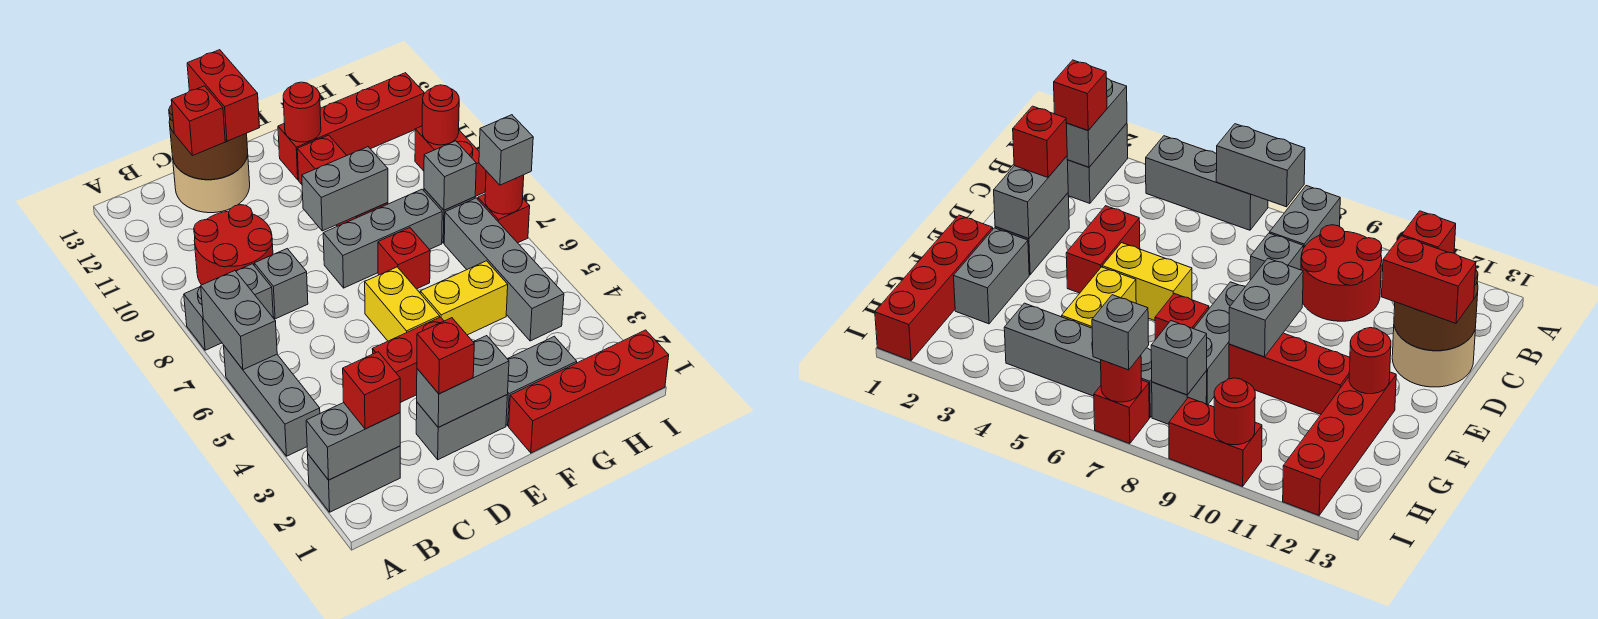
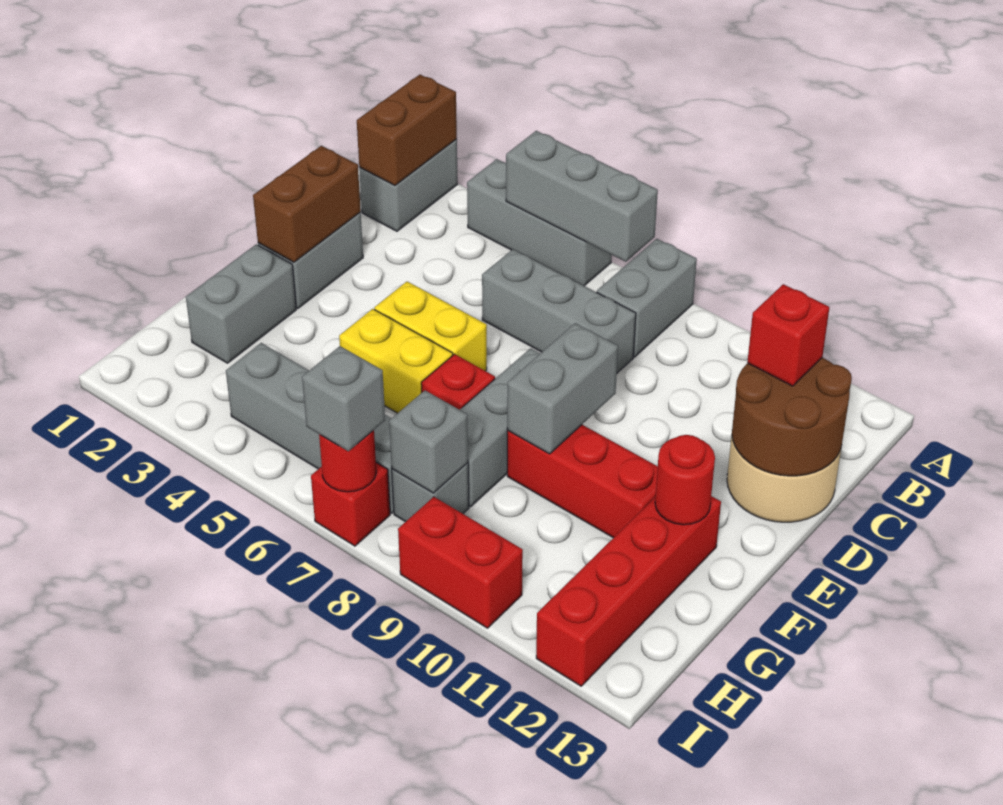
grey 1x2 brick [306,403,400,480] -> brown 1x2 brick [357,75,457,185]
grey 1x2 brick [201,271,277,370] -> grey 1x3 brick [506,131,658,262]
red 1x1 brick [343,352,400,429] -> none
red 2x2 round brick [194,205,273,285] -> none
grey 1x1 brick [254,249,308,319] -> grey 1x3 brick [482,249,636,373]
grey 1x2 brick [417,336,509,427] -> brown 1x2 brick [253,146,361,262]
red 1x1 brick [417,318,474,394] -> none
red 1x2 brick [372,317,444,403] -> none
red 1x2 brick [187,50,260,141] -> none
red 1x4 brick [509,330,669,453] -> none
yellow 1x2 brick [420,261,508,335] -> yellow 1x2 brick turned to [339,309,453,413]
red 1x1 round brick [422,85,459,145] -> none

